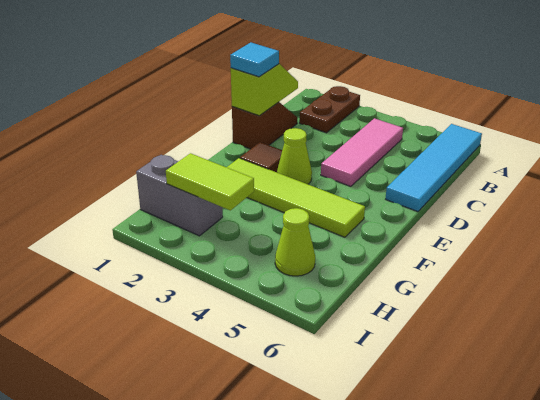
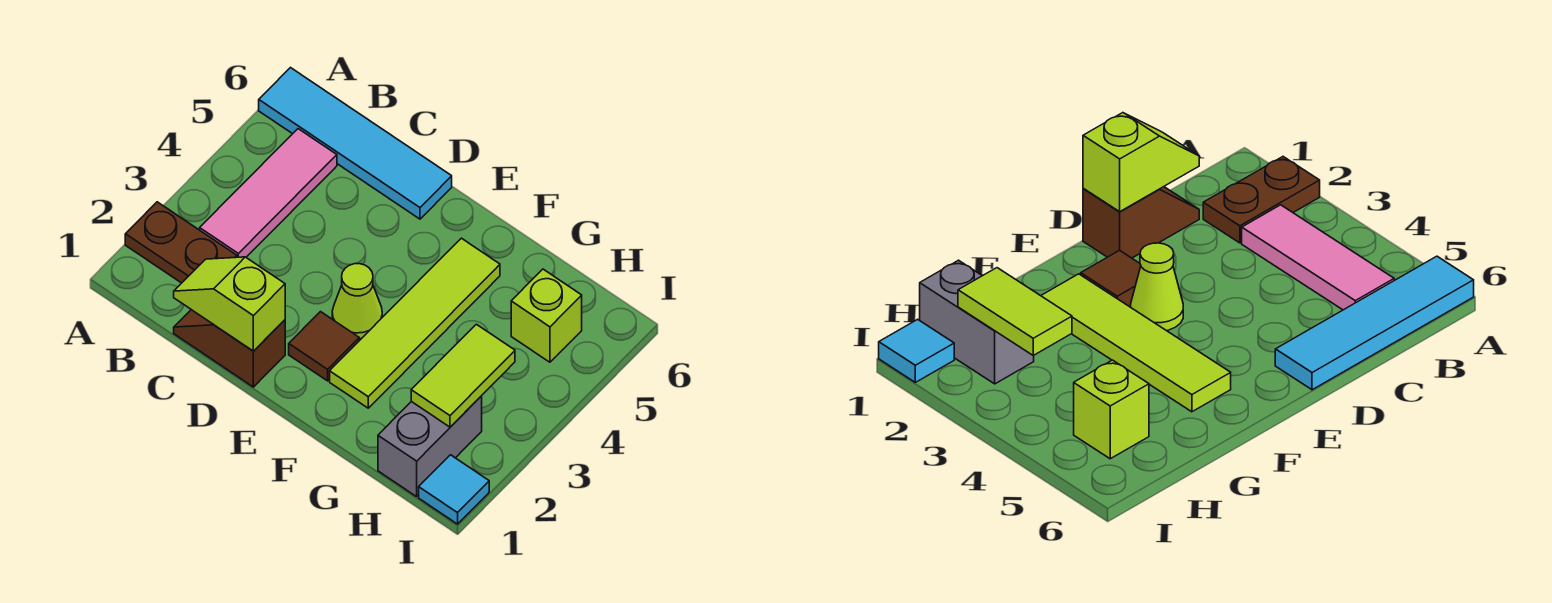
pink 1x3 tile [321,118,403,186] -> pink 1x3 tile turned to [200,129,337,257]
cyan 1x1 tile [230,42,279,77] -> cyan 1x1 tile moved to [419,455,489,524]
lime 1x1 cone [275,208,315,276] -> lime 1x1 brick [511,269,582,362]

